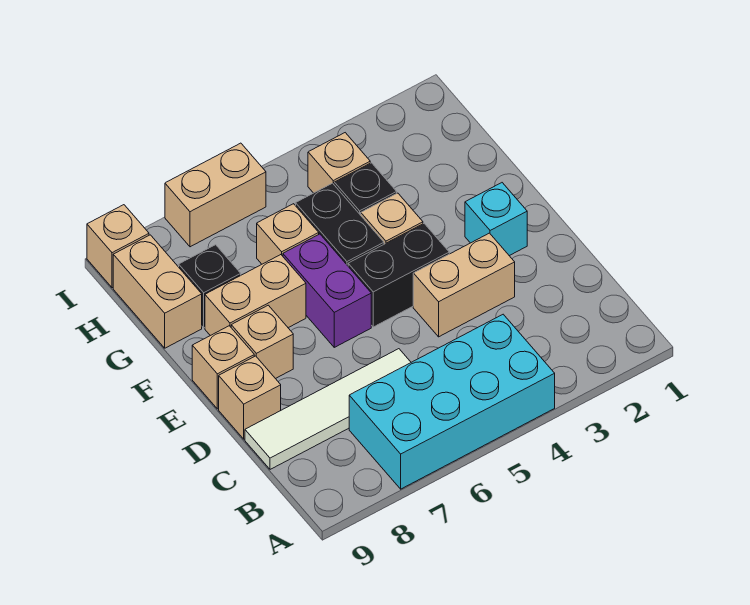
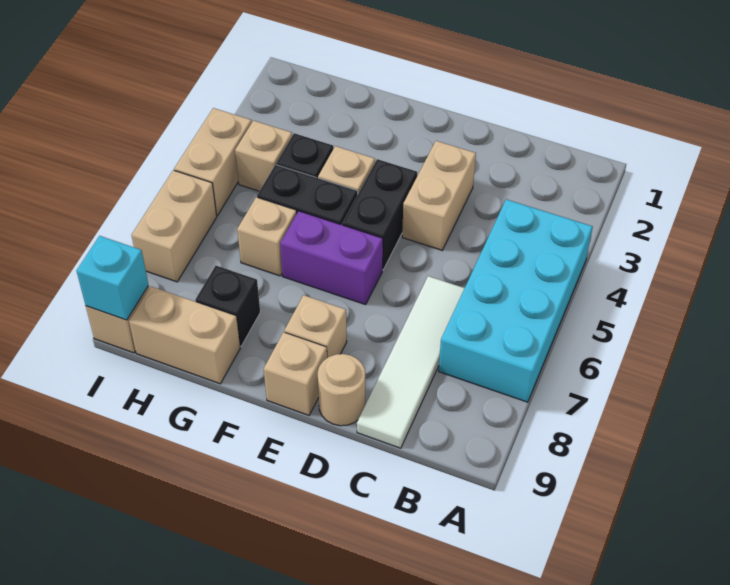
tan 1x1 brick [219,356,281,439] -> tan 1x1 round brick [318,354,365,426]
cyan 1x1 brick [465,183,527,256] -> cyan 1x1 brick moved to [77,236,148,320]
tan 1x2 brick [205,255,306,336] -> tan 1x2 brick moved to [174,108,252,216]

